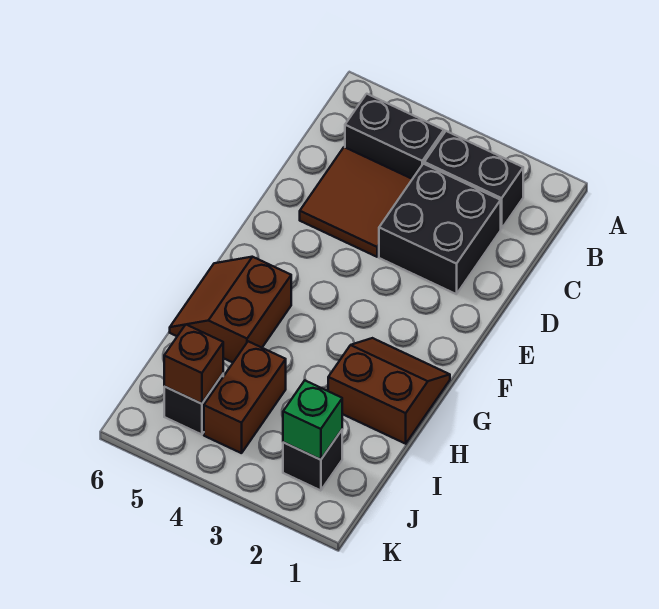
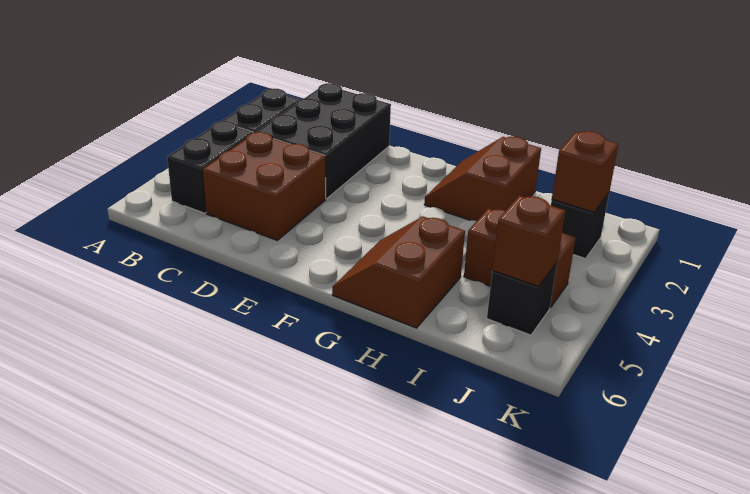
black 2x2 brick [379,164,501,294] -> black 2x3 brick [257,83,391,199]
brown 2x2 tile [300,147,412,257] -> brown 2x2 brick [203,132,326,240]
brown 2x2 slope [170,257,291,362] -> brown 2x2 slope turned to [332,217,465,328]
green 1x1 brick [283,380,342,460] -> brown 1x1 brick [552,131,619,212]

